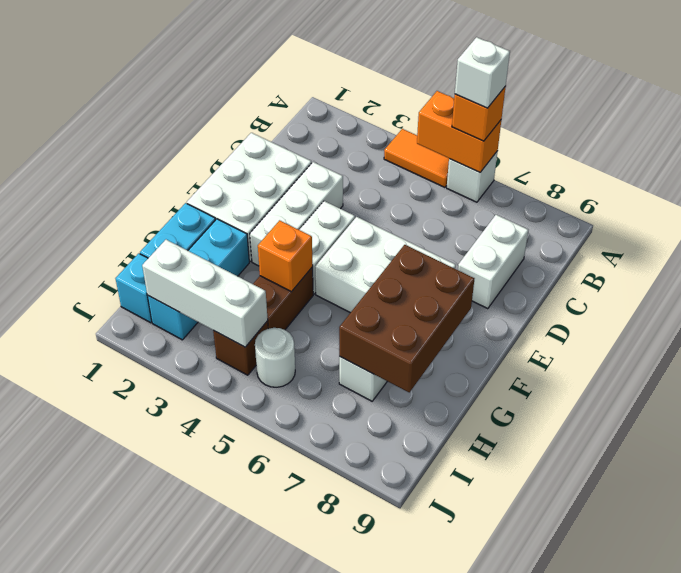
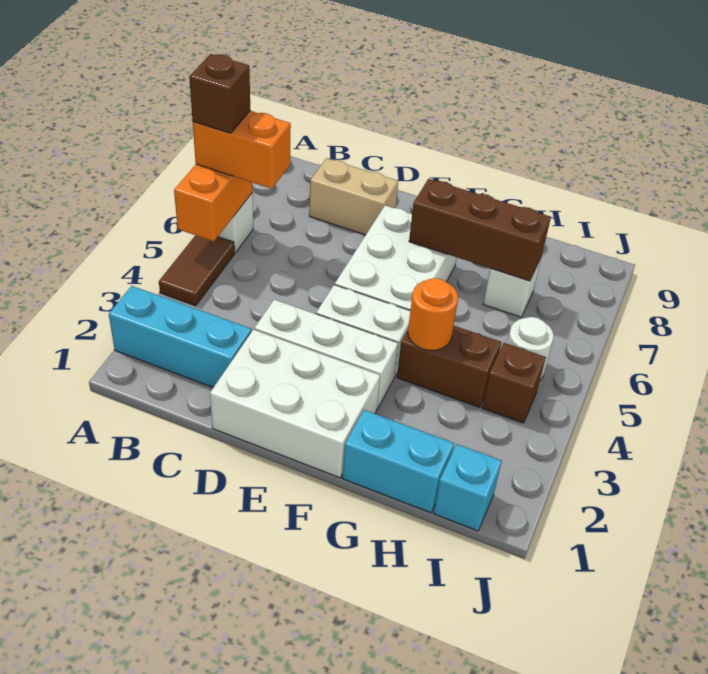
orange 1x2 tile [384,129,449,187] -> brown 1x2 tile [159,235,235,306]
orange 1x1 brick [452,86,506,141] -> orange 1x2 brick [193,111,291,189]
white 1x1 brick [455,37,510,108] -> brown 1x1 brick [189,54,250,133]
white 1x2 brick [458,215,528,309] -> tan 1x2 brick [309,158,398,235]
brown 2x3 brick [339,245,474,392] -> brown 1x3 brick [409,179,551,281]
cyan 1x3 brick [148,219,249,340] -> cyan 1x3 brick moved to [109,286,251,388]
orange 1x1 brick [258,220,313,292] -> orange 1x1 round brick [408,278,458,350]
white 1x3 brick [142,240,268,347] -> none

